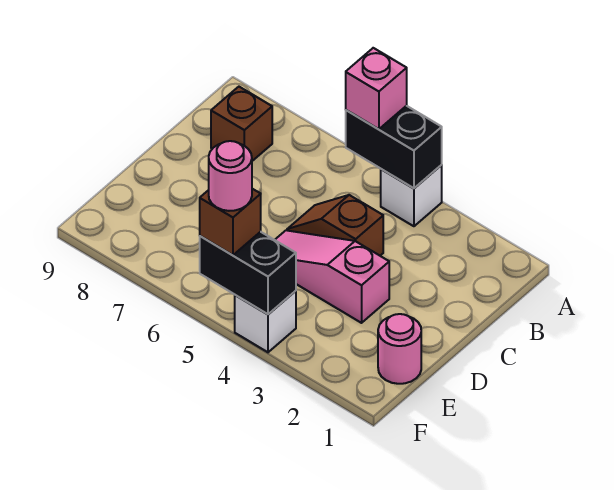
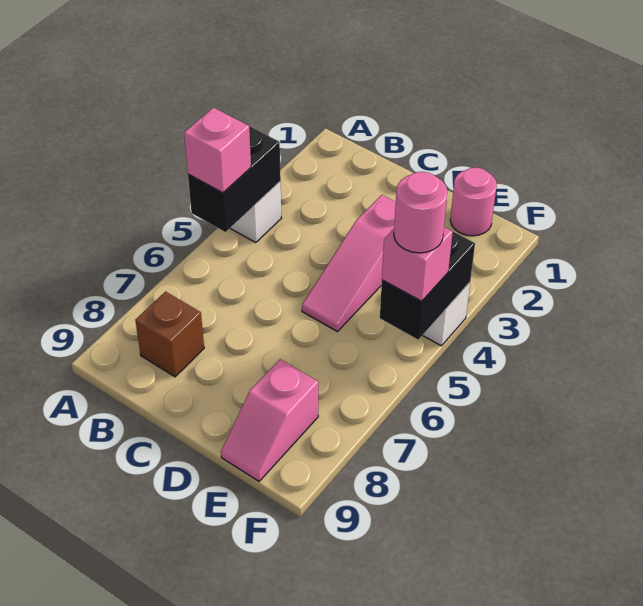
brown 1x2 slope [287,195,383,256] -> none
none -> pink 1x2 slope [221,359,318,481]
brown 1x1 brick [200,189,261,255] -> pink 1x1 brick [382,227,453,301]

